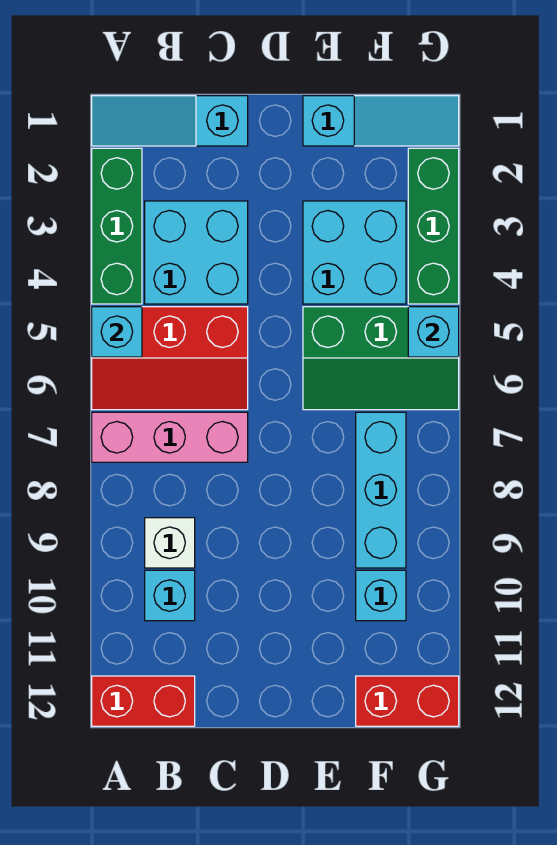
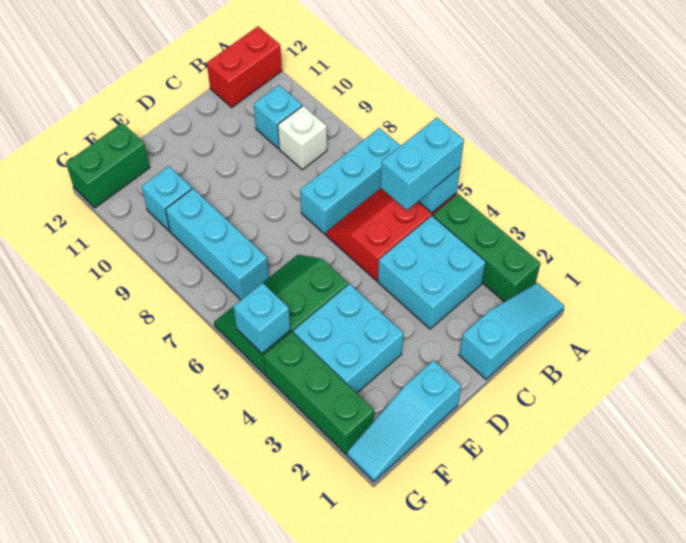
none -> cyan 1x2 brick [381,118,464,210]
pink 1x3 brick [92,412,248,462] -> cyan 1x3 brick [300,128,401,235]
red 1x2 brick [356,676,459,726] -> green 1x2 brick [66,123,150,208]

